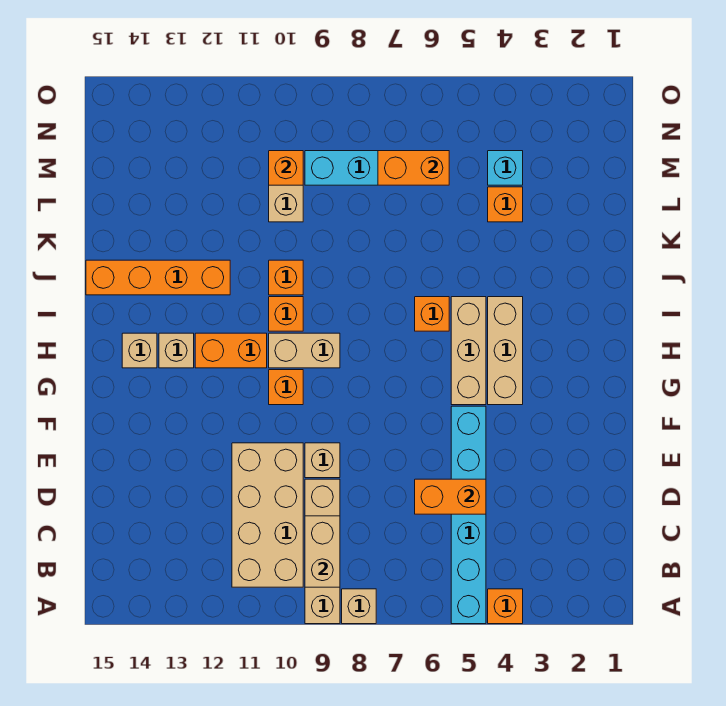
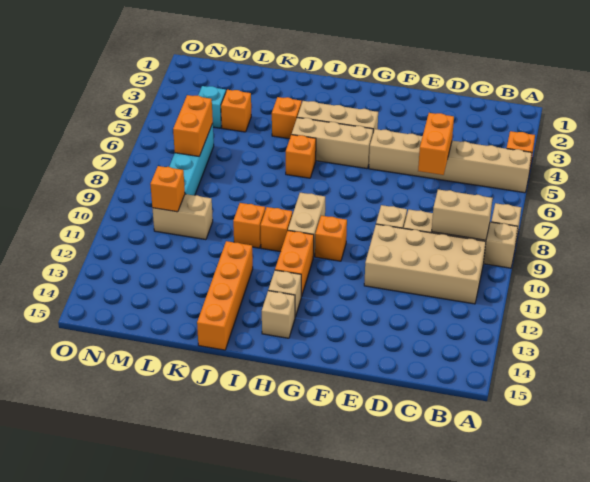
cyan 1x6 brick [451,406,486,624] -> tan 1x6 brick [369,129,532,193]
none -> orange 1x1 brick [272,97,302,139]

